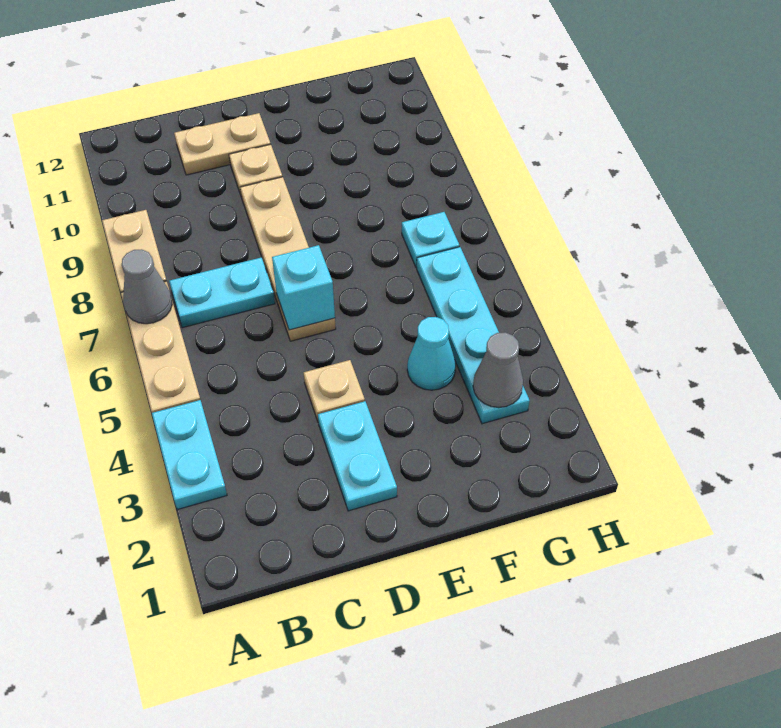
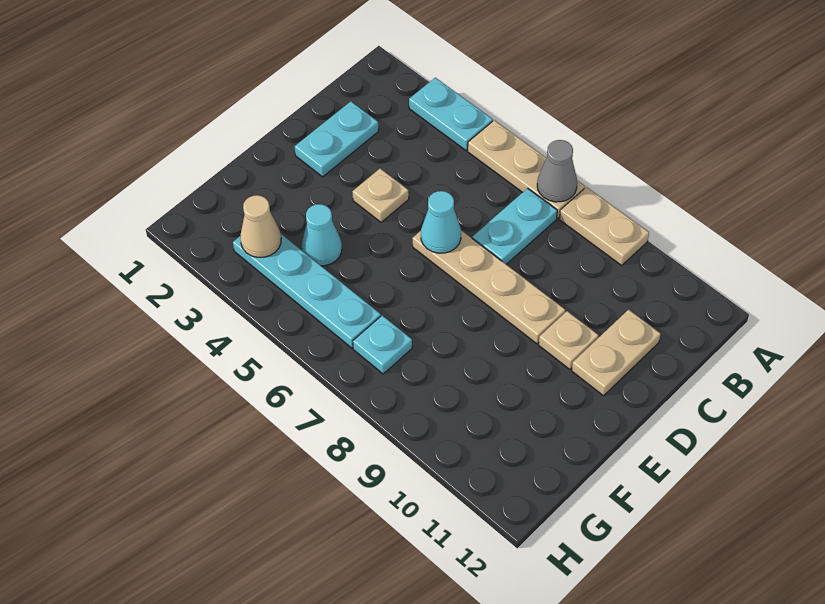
cyan 1x2 plate [318,401,397,511] -> cyan 1x2 plate turned to [295,101,379,177]
cyan 1x1 brick [272,245,335,330] -> cyan 1x1 cone [421,191,461,253]
grey 1x1 cone [473,332,523,408] -> tan 1x1 cone [240,195,281,257]

